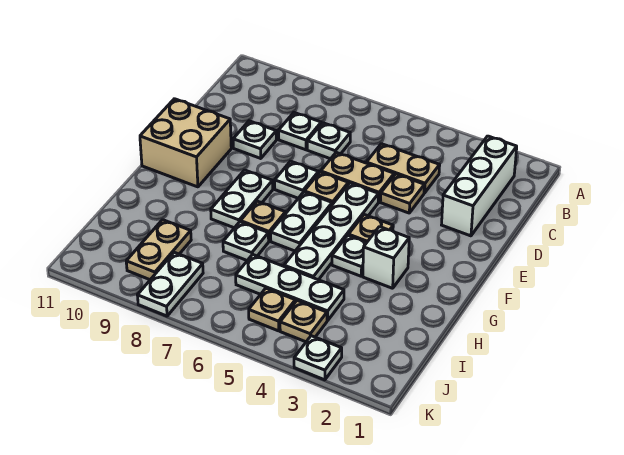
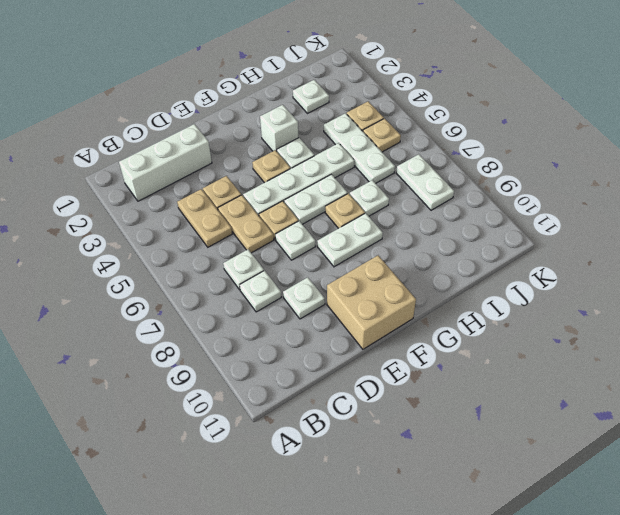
tan 1x2 plate [126,220,191,280] -> none
white 1x2 plate [138,252,203,316] -> white 1x2 plate turned to [396,154,454,210]
white 1x1 plate [294,336,342,380] -> white 1x1 plate moved to [293,80,329,114]

